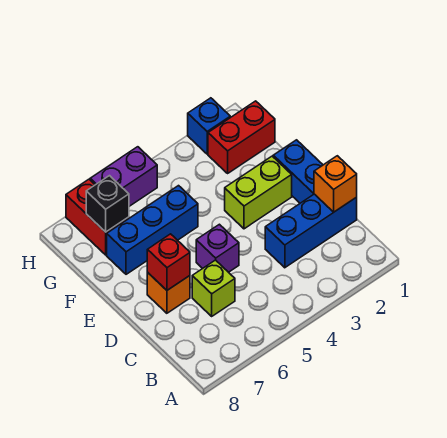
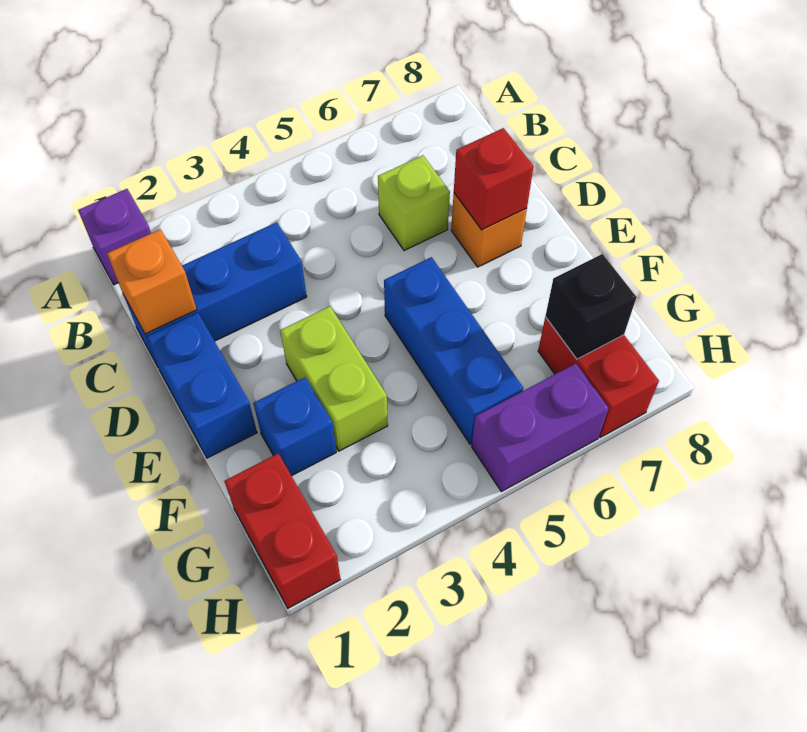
purple 1x1 brick [196,224,239,272] -> purple 1x1 brick moved to [78,189,151,285]
lime 1x2 brick [225,156,292,229] -> lime 1x2 brick turned to [280,306,388,451]
blue 1x3 brick [107,186,198,274] -> blue 1x3 brick turned to [384,257,523,444]
red 1x2 brick [208,101,275,173] -> red 1x2 brick turned to [224,453,341,608]
blue 1x1 brick [188,98,230,154] -> blue 1x1 brick moved to [253,377,336,476]

